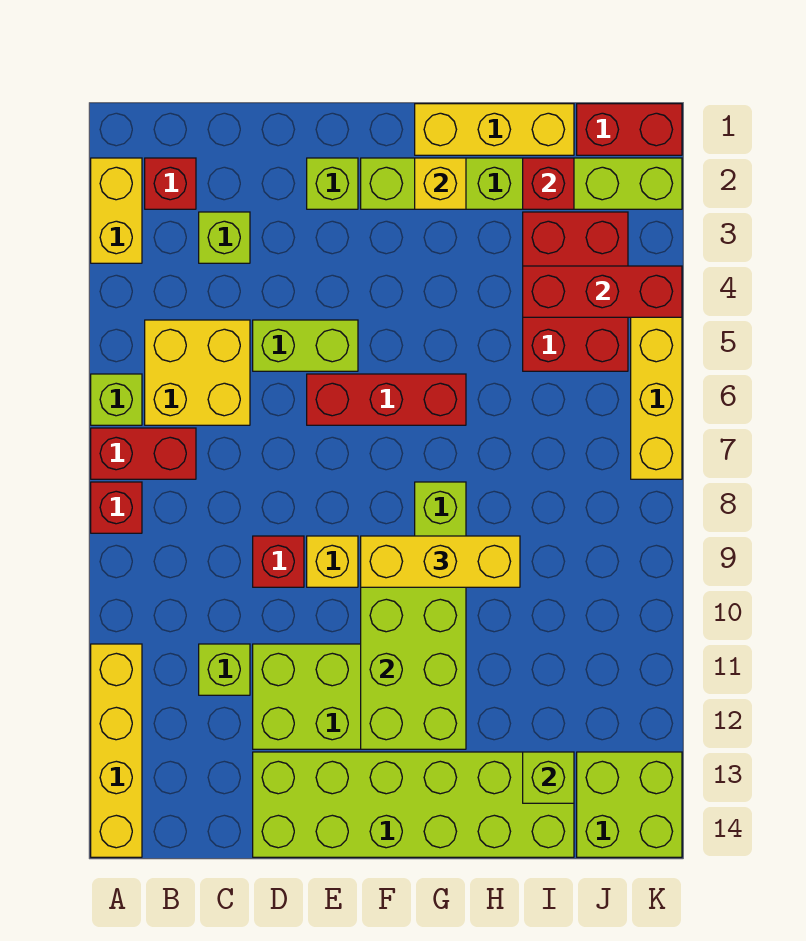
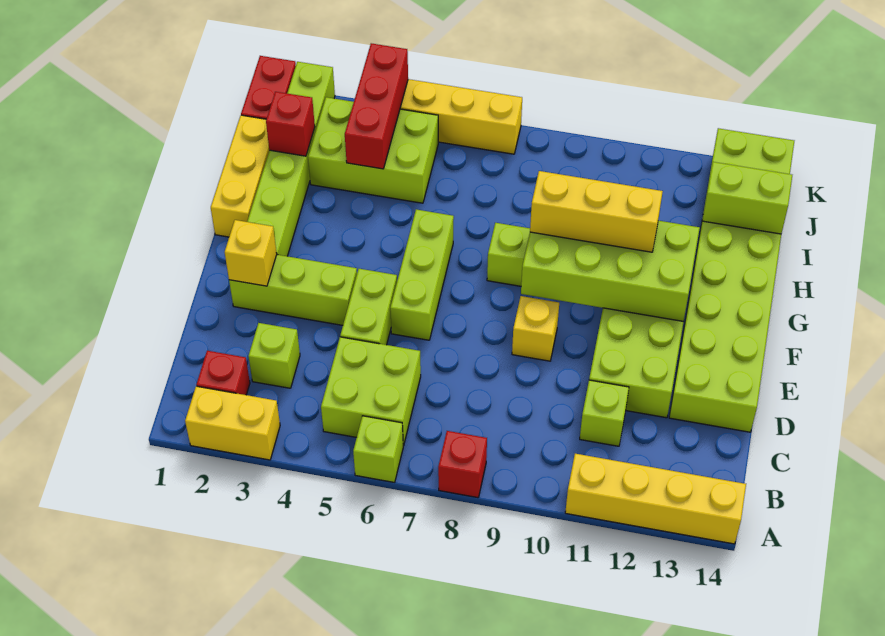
red 1x2 brick [91,428,196,479] -> none
yellow 2x2 brick [145,320,250,425] -> lime 2x2 brick [321,337,421,446]
red 1x1 brick [253,536,304,587] -> none
lime 1x1 brick [307,158,358,209] -> lime 1x3 brick [229,255,357,325]
red 1x3 brick [307,374,466,425] -> lime 1x3 brick [390,209,454,340]
yellow 1x3 brick [361,536,520,587] -> yellow 1x3 brick turned to [530,171,663,252]
yellow 1x1 brick [415,158,466,209] -> yellow 1x1 brick moved to [225,220,277,286]
red 2x3 brick [523,212,628,371] -> lime 2x3 brick [308,97,438,203]
lime 1x1 brick [523,752,574,803] -> lime 1x2 brick [703,162,792,234]

